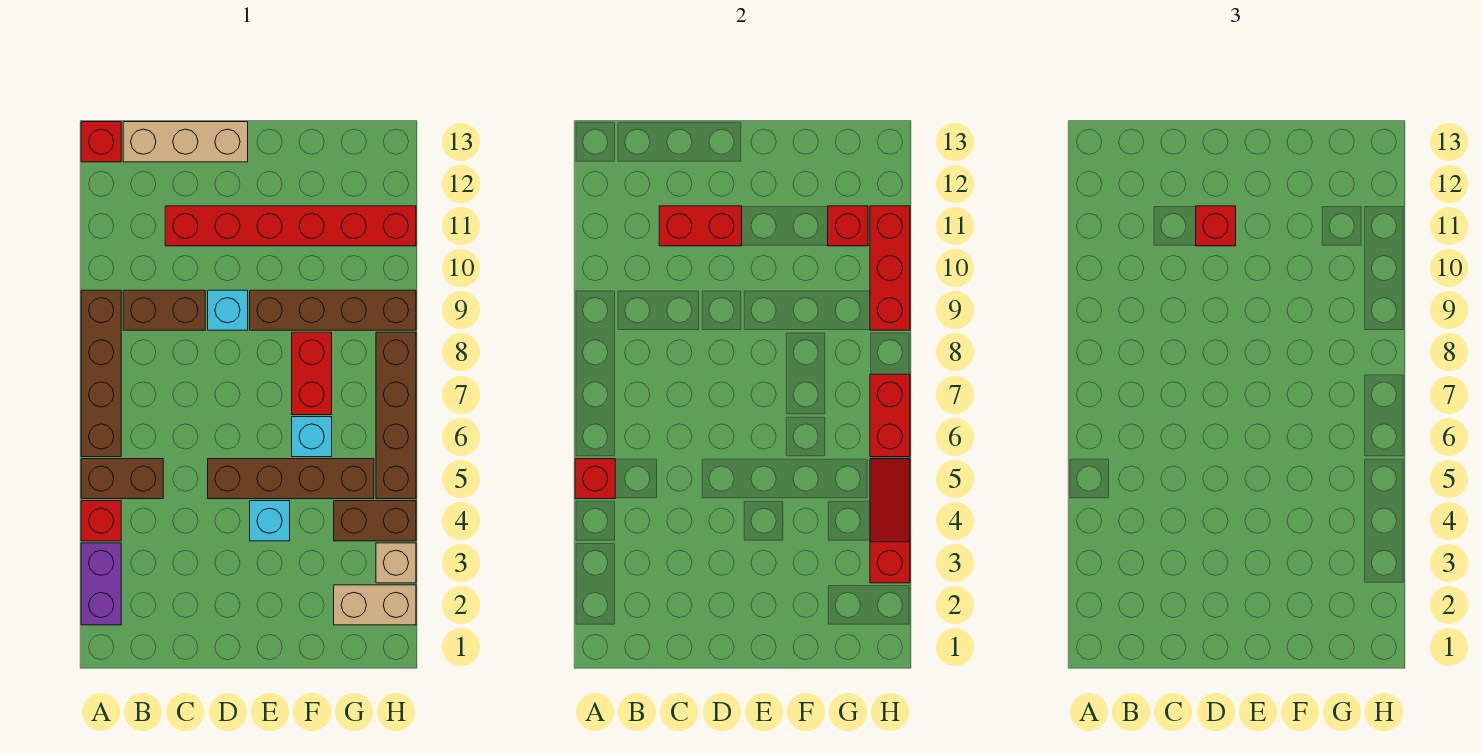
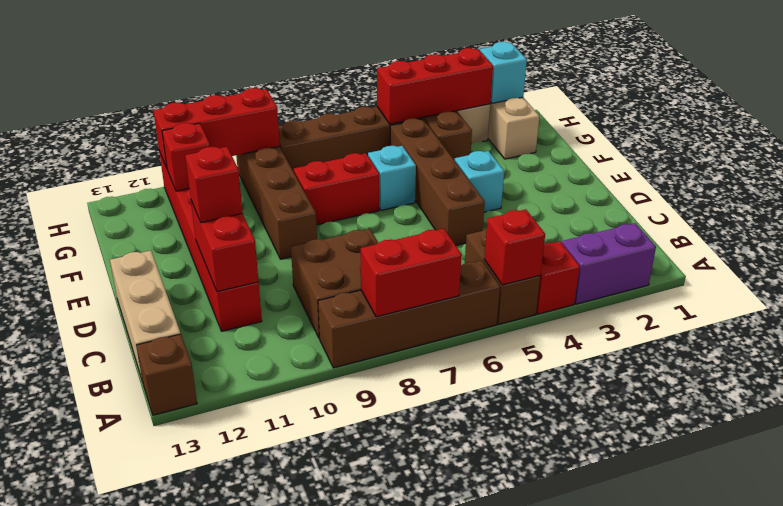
red 1x1 brick [81,122,121,162] -> brown 1x1 brick [136,334,197,415]
brown 1x2 brick [123,290,205,330] -> brown 2x2 brick [291,229,378,339]
cyan 1x1 brick [208,290,248,330] -> cyan 1x1 brick moved to [480,42,527,103]
red 1x3 slope [870,459,910,583] -> red 1x3 brick [377,48,493,124]
red 1x2 brick [870,374,910,457] -> red 1x2 brick moved to [361,229,462,317]

